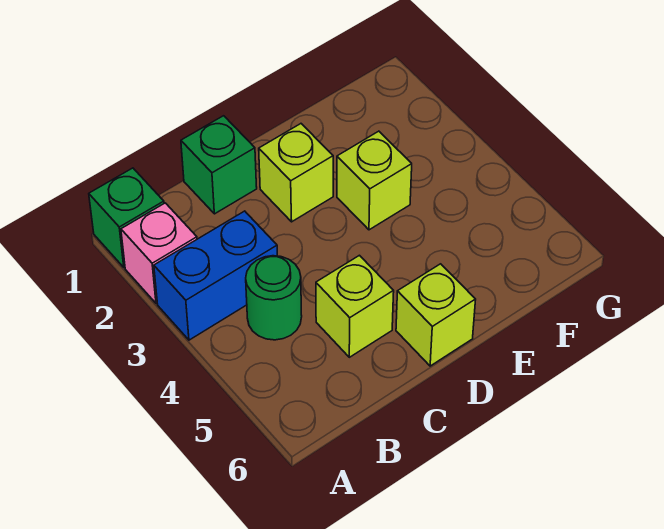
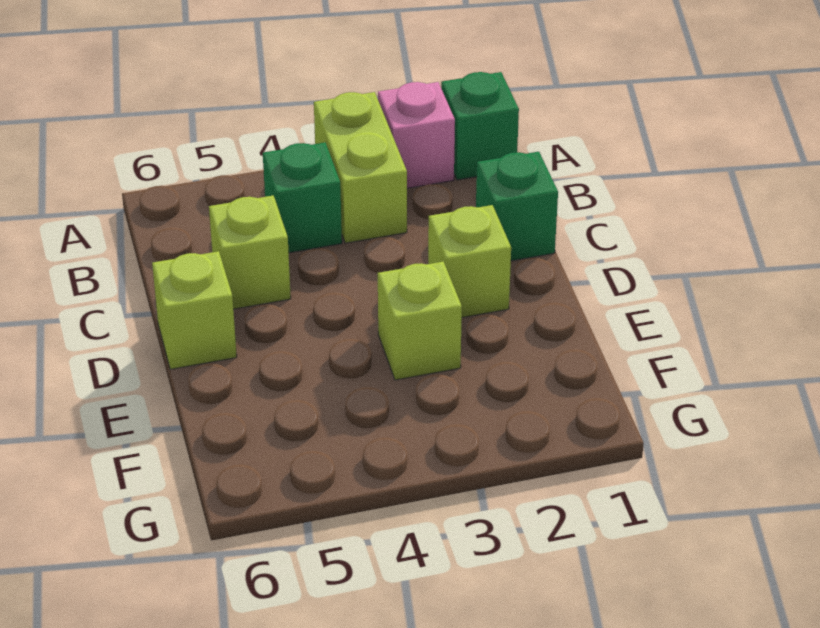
blue 1x2 brick [154,211,277,340] -> lime 1x2 brick [314,92,407,243]
green 1x1 round brick [246,256,302,340] -> green 1x1 brick [263,143,342,253]

